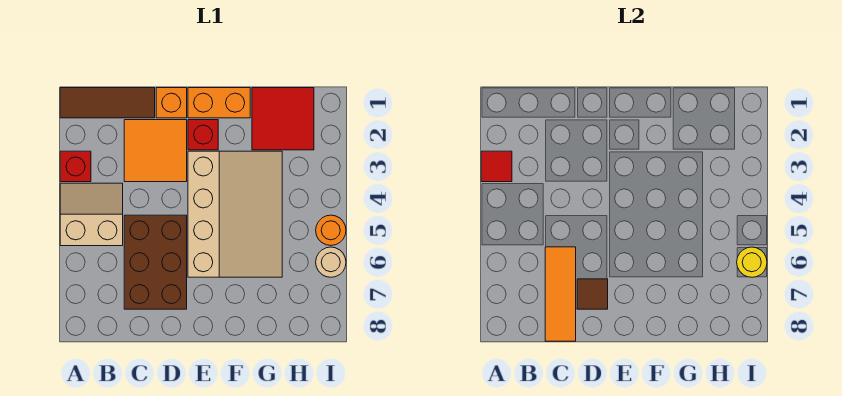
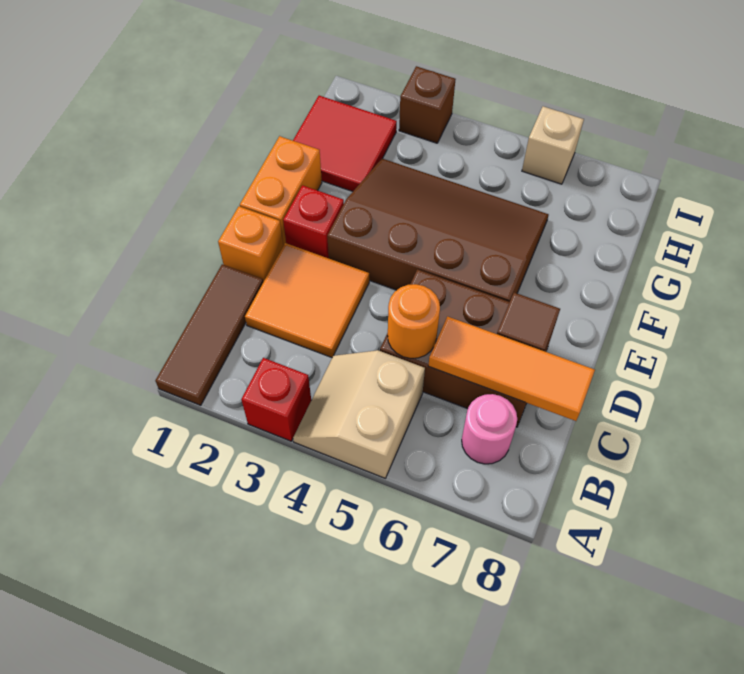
red 1x1 tile [481,151,512,182] -> none
none -> pink 1x1 round brick [462,394,517,464]
tan 3x4 slope [188,151,282,277] -> brown 3x4 slope [327,158,549,302]
none -> brown 1x1 brick [399,66,456,143]
orange 1x1 round brick [316,215,346,246] -> orange 1x1 round brick moved to [388,284,440,359]
tan 1x1 round brick [316,247,346,277] -> tan 1x1 brick [522,106,584,184]
yellow 1x1 round brick [737,247,767,277] -> none

